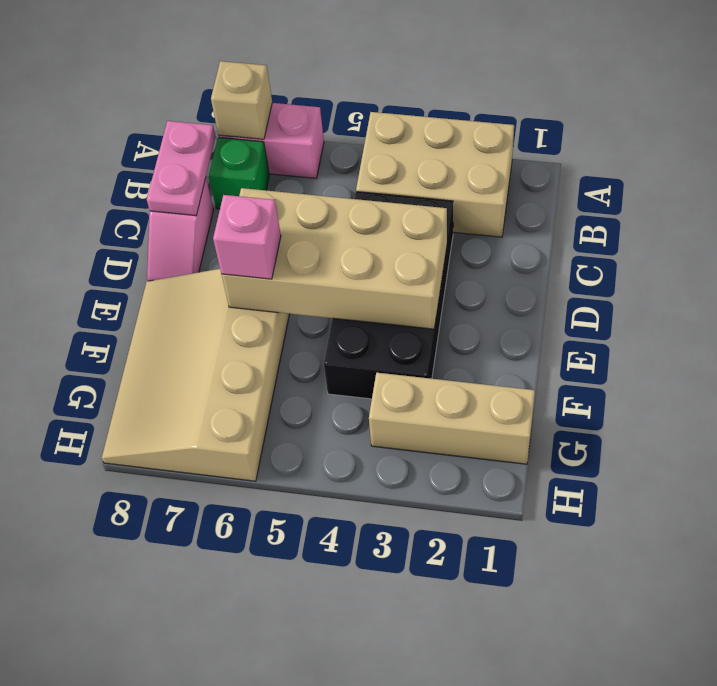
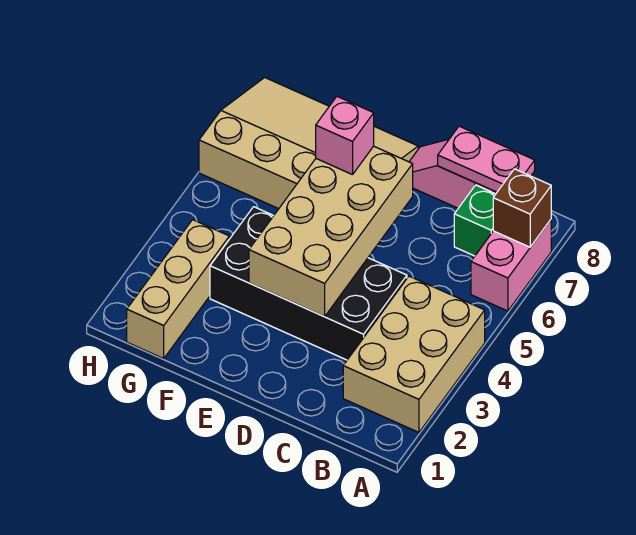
tan 1x1 brick [211,61,272,139] -> brown 1x1 brick [493,169,551,247]

